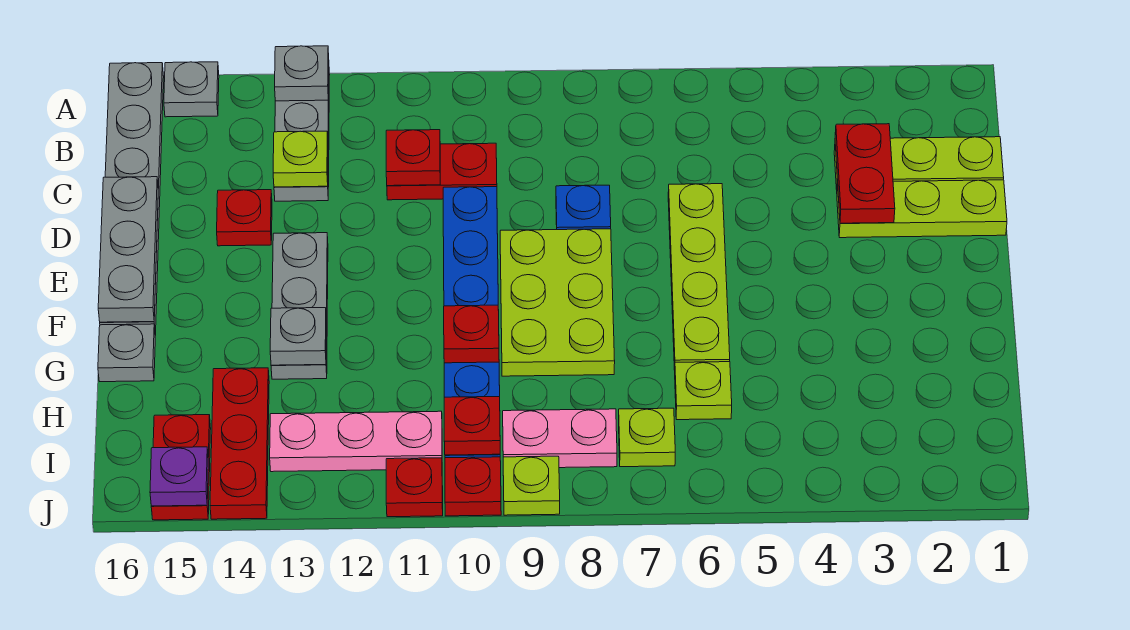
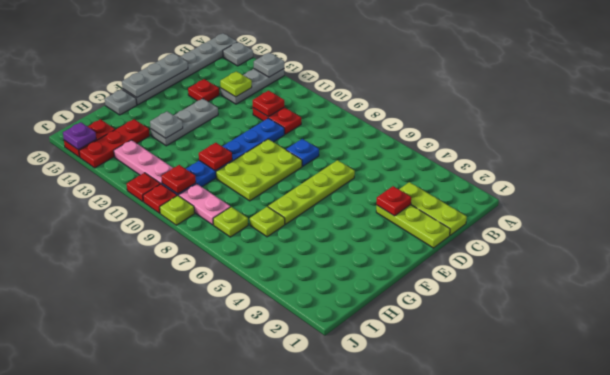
red 1x2 plate [835,124,895,223] -> red 1x1 plate [377,186,411,216]

